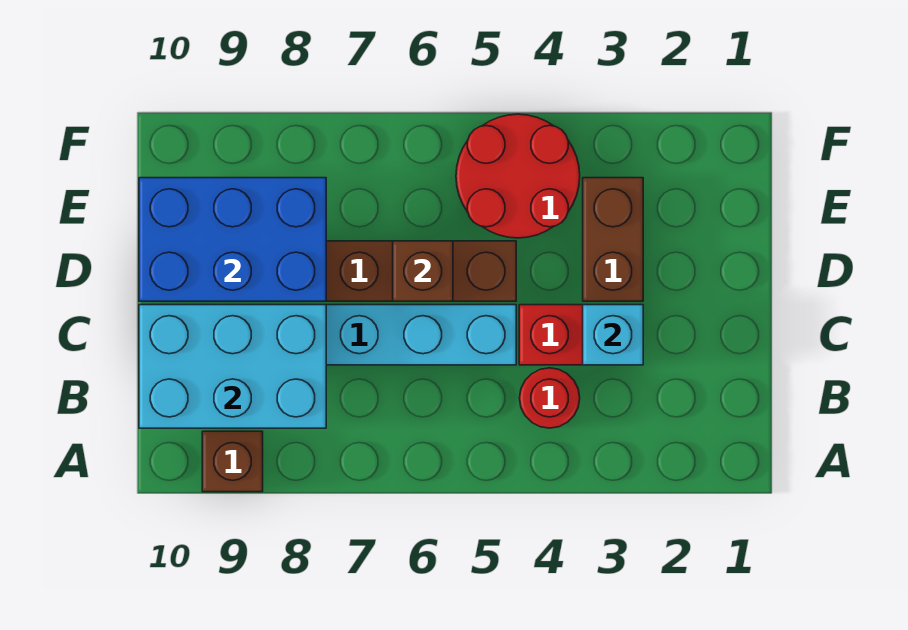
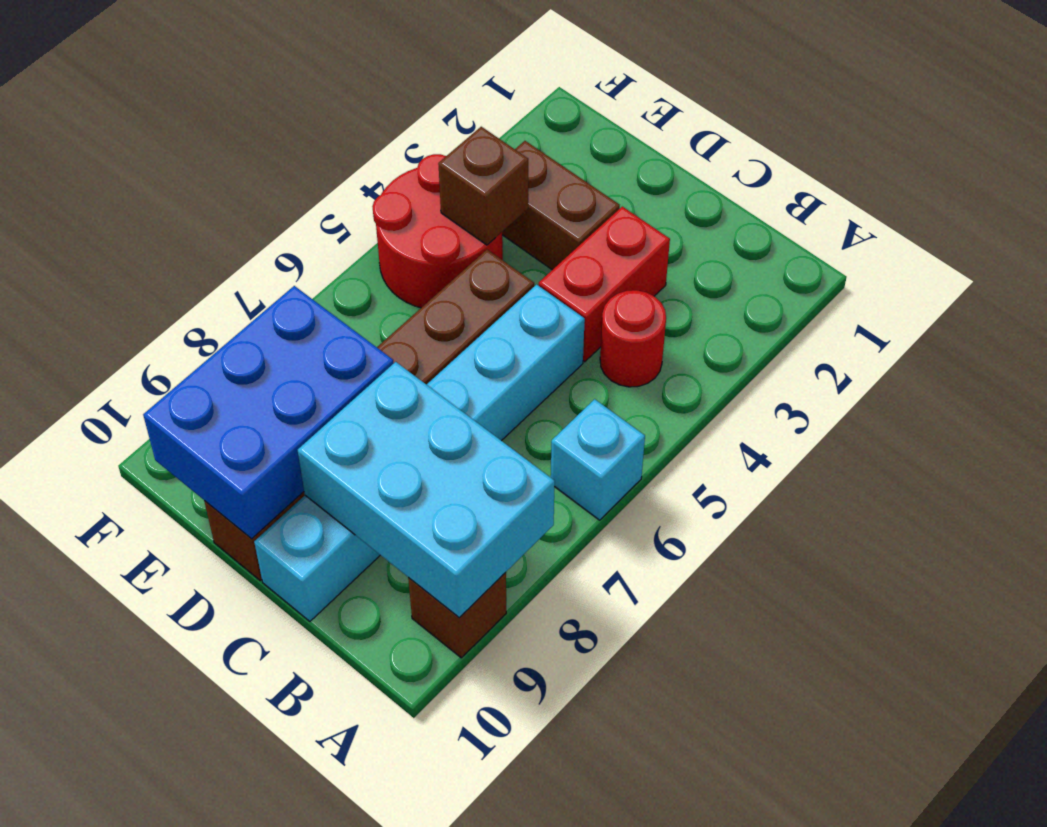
cyan 2x3 brick [139,305,326,428] -> cyan 2x3 brick turned to [298,362,555,618]
cyan 1x1 brick [583,305,643,365] -> cyan 1x1 brick moved to [551,399,645,520]
brown 1x1 brick [393,241,453,301] -> brown 1x1 brick moved to [438,127,528,245]

